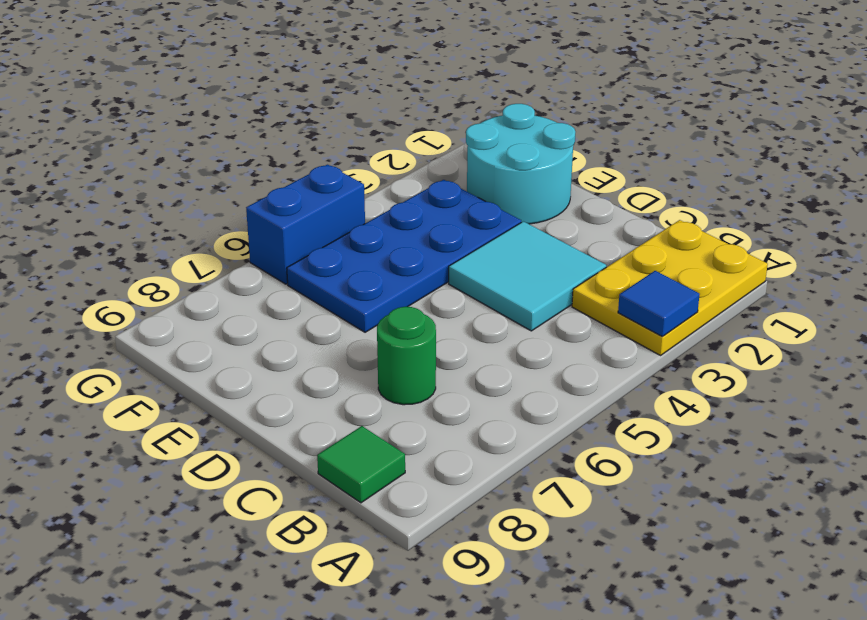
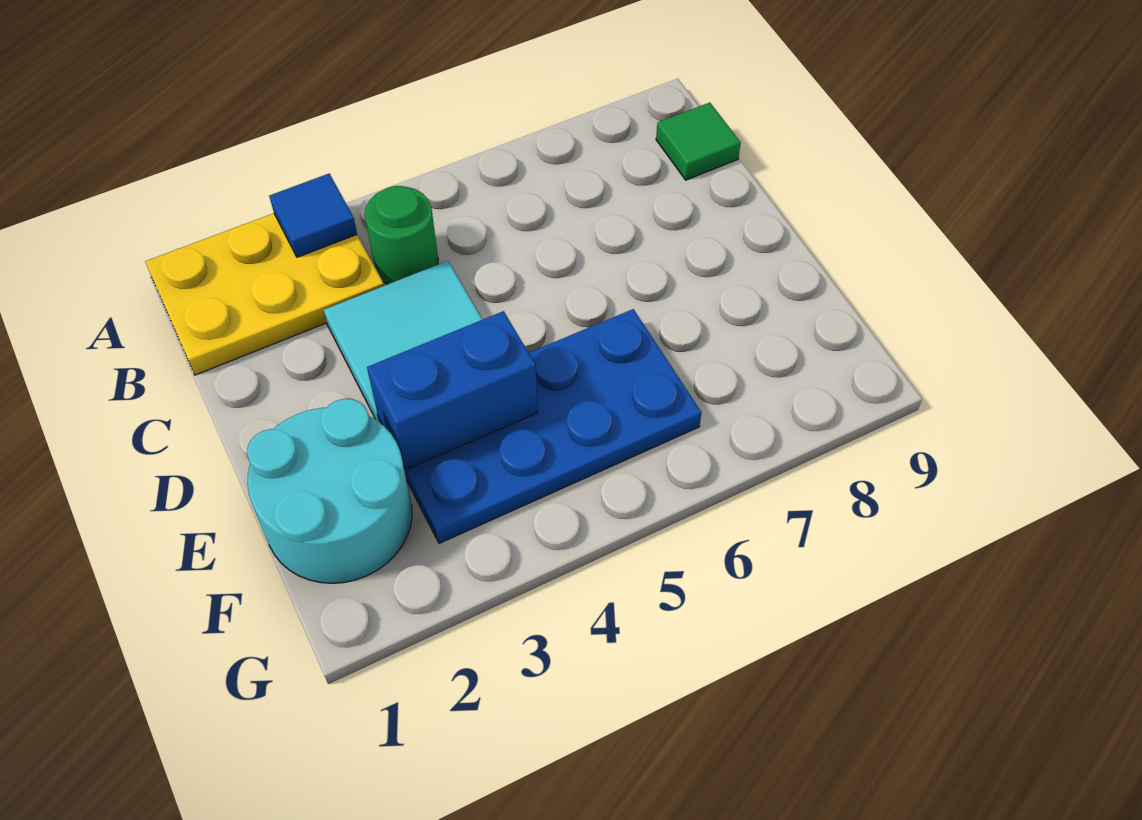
green 1x1 round brick [377,307,436,405] -> green 1x1 round brick moved to [365,186,438,284]
blue 1x2 brick [246,165,365,284] -> blue 1x2 brick moved to [367,311,537,469]

